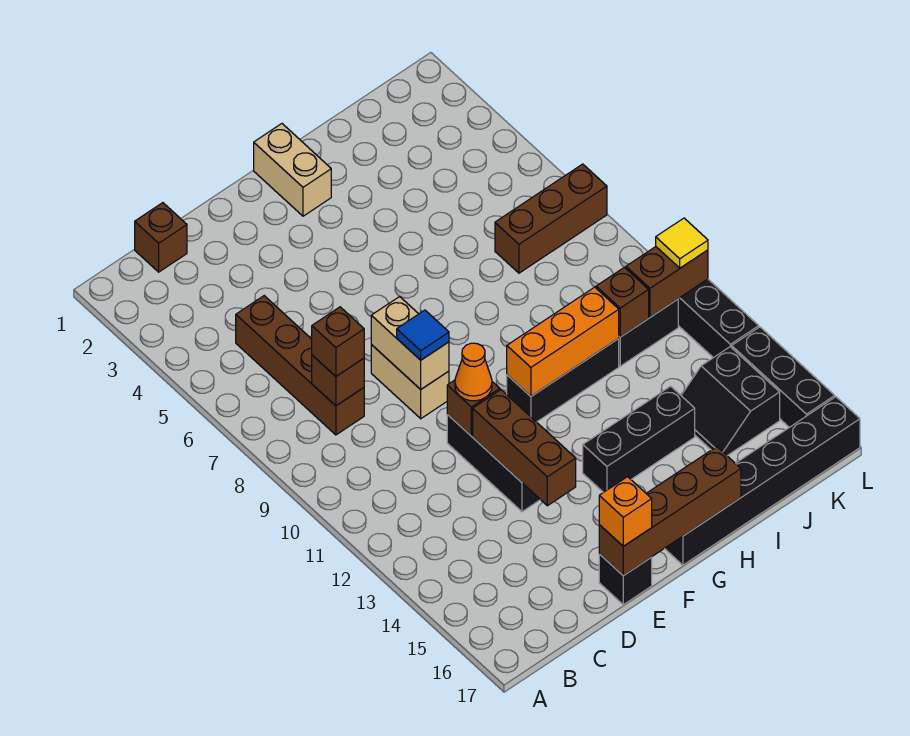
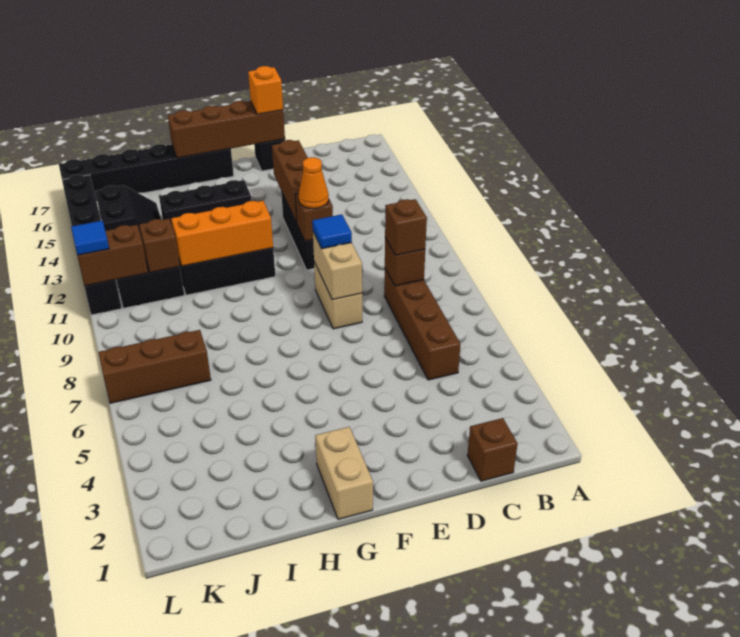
yellow 1x1 tile [656,218,708,268] -> blue 1x1 tile [71,220,109,255]

